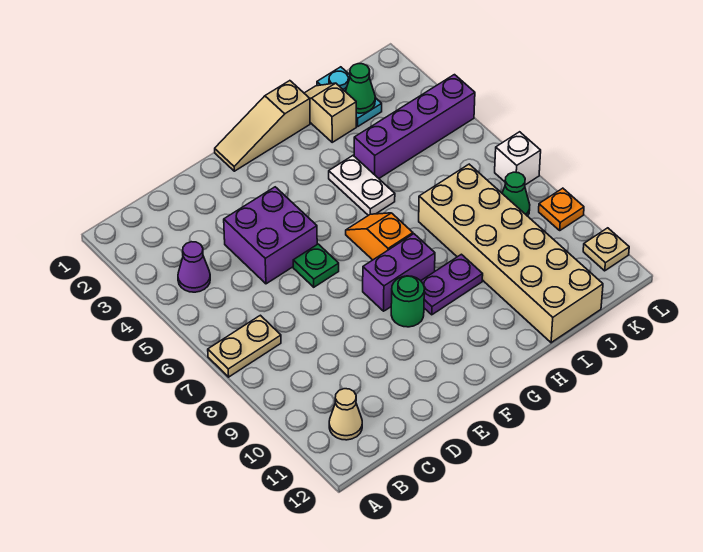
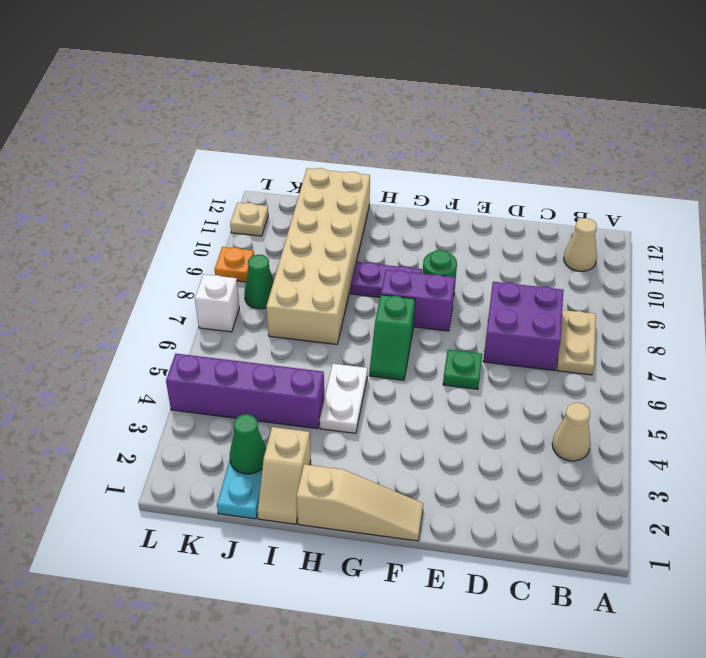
tan 1x2 plate [208,315,281,377] -> tan 1x2 plate turned to [557,310,596,375]
purple 1x1 cone [178,242,210,292] -> tan 1x1 cone [552,403,591,461]
purple 2x2 brick [224,187,317,284] -> purple 2x2 brick moved to [483,282,563,371]
orange 1x2 slope [346,213,413,260] -> green 1x2 slope [369,295,415,380]

